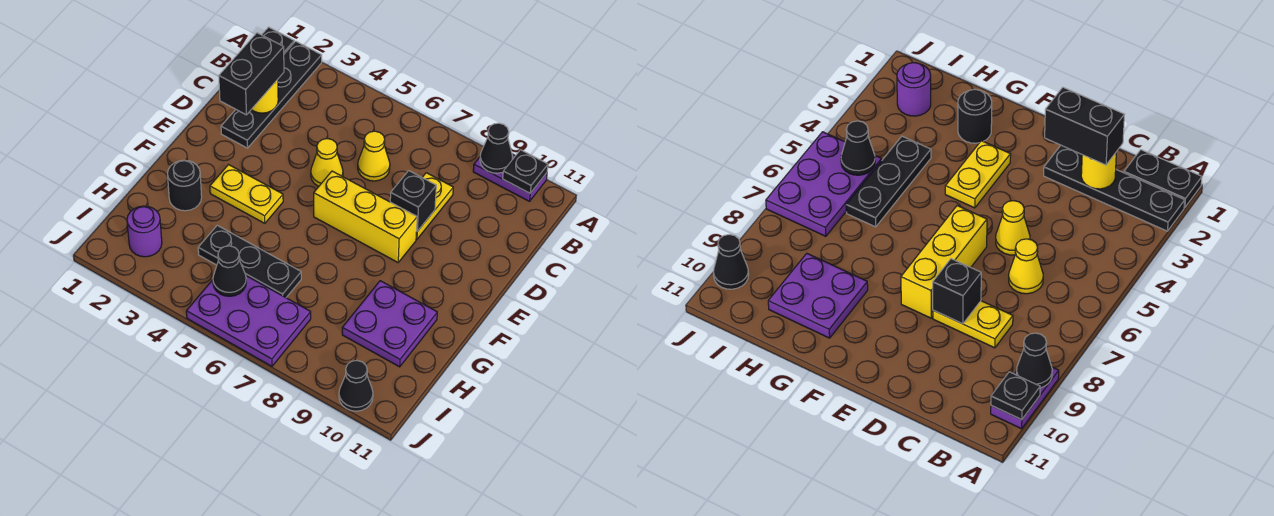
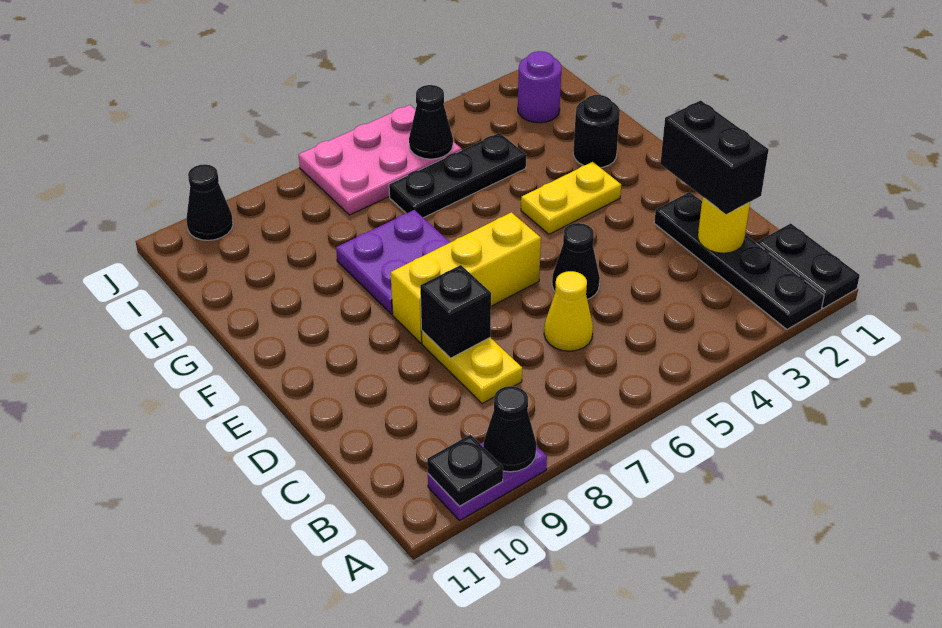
yellow 1x1 cone [311,139,343,186] -> black 1x1 cone [552,223,600,299]
purple 2x2 plate [342,281,437,367] -> purple 2x2 plate moved to [336,210,450,314]
purple 2x3 plate [186,276,311,366] -> pink 2x3 plate [299,105,462,215]

